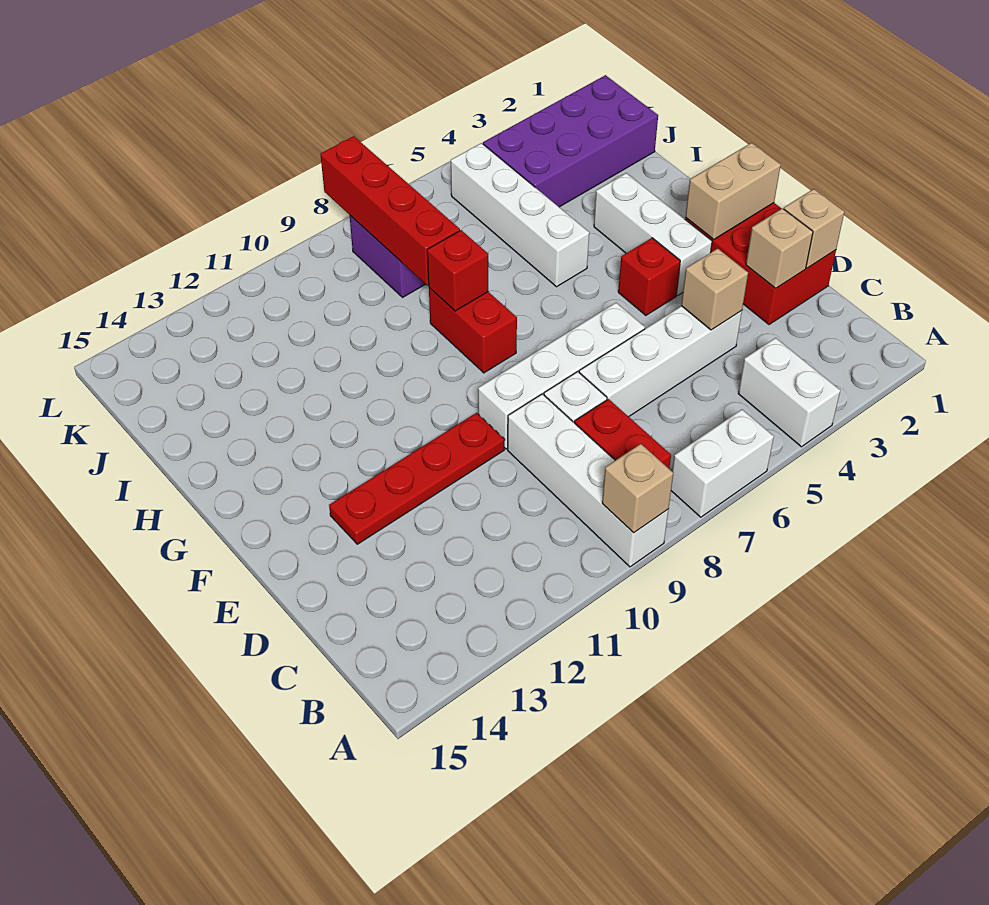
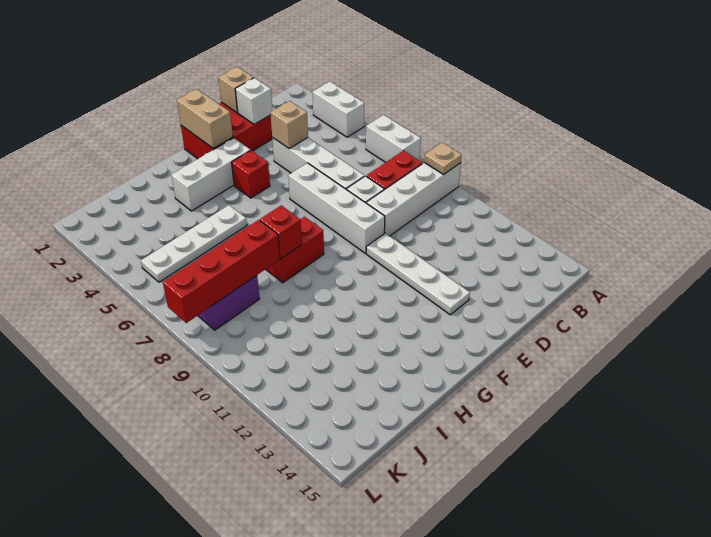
white 1x2 brick [738,338,840,447] -> white 1x2 brick turned to [312,82,364,137]
tan 1x1 brick [602,444,673,533] -> tan 1x1 plate [424,143,462,174]
tan 1x1 brick [746,208,813,288] -> white 1x1 brick [235,78,273,124]
red 1x4 plate [329,413,505,544] -> white 1x4 plate [366,233,470,315]
white 1x4 brick [451,143,589,287] -> white 1x4 plate [141,205,247,282]
purple 2x4 brick [483,75,658,207] -> none

